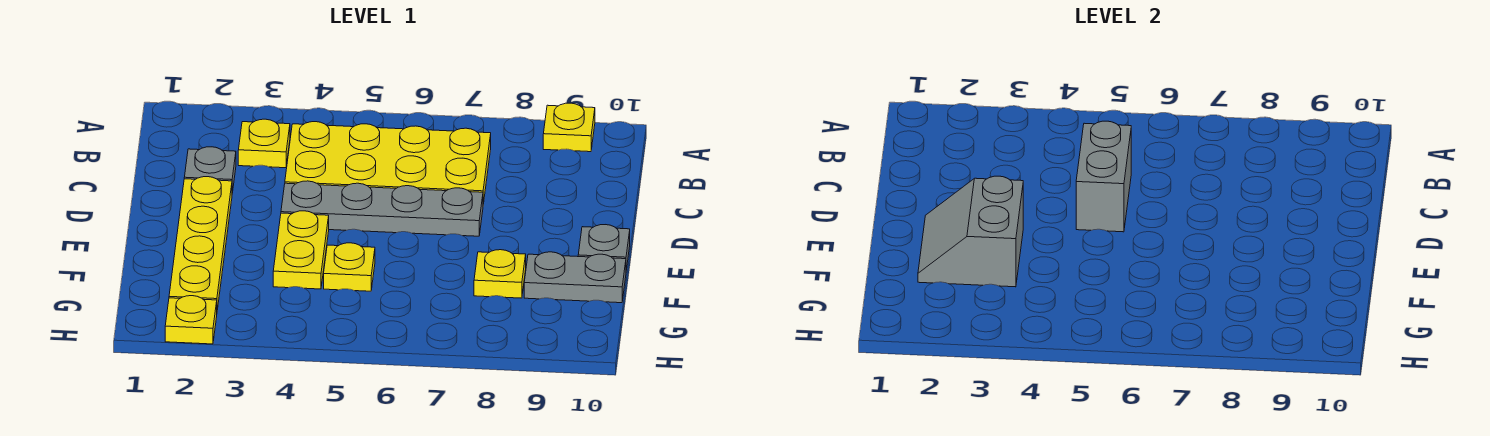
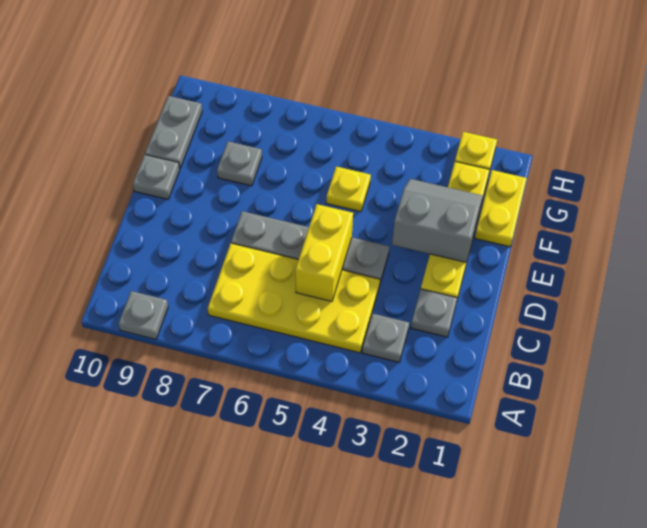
yellow 1x1 plate [543,103,595,152] -> grey 1x1 plate [118,291,168,339]
yellow 1x1 plate [238,119,290,168] -> grey 1x1 plate [362,314,409,362]
grey 1x2 brick [1076,121,1131,232] -> yellow 1x2 brick [295,204,353,301]
grey 2x2 slope [918,176,1023,287] -> grey 2x2 slope turned to [392,179,483,262]
yellow 1x2 plate [273,211,329,289] -> yellow 1x2 plate moved to [475,170,527,247]
yellow 1x1 plate [474,250,526,298] -> grey 1x1 plate [217,141,262,186]
grey 1x2 plate [524,252,626,303] -> grey 1x2 plate turned to [145,96,202,169]

